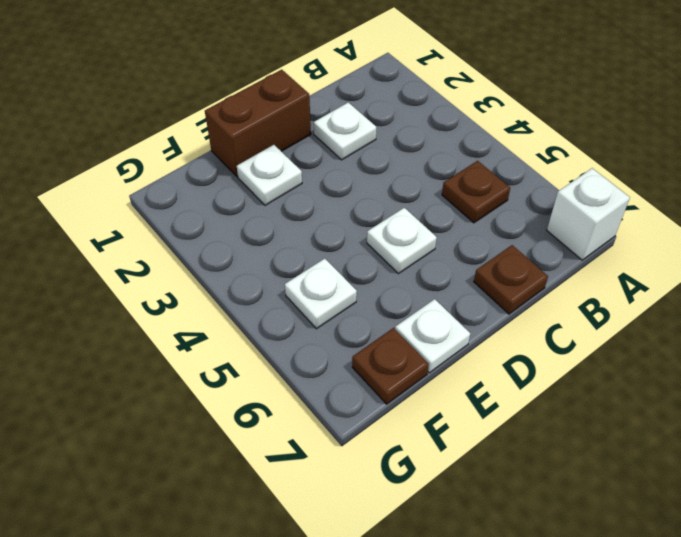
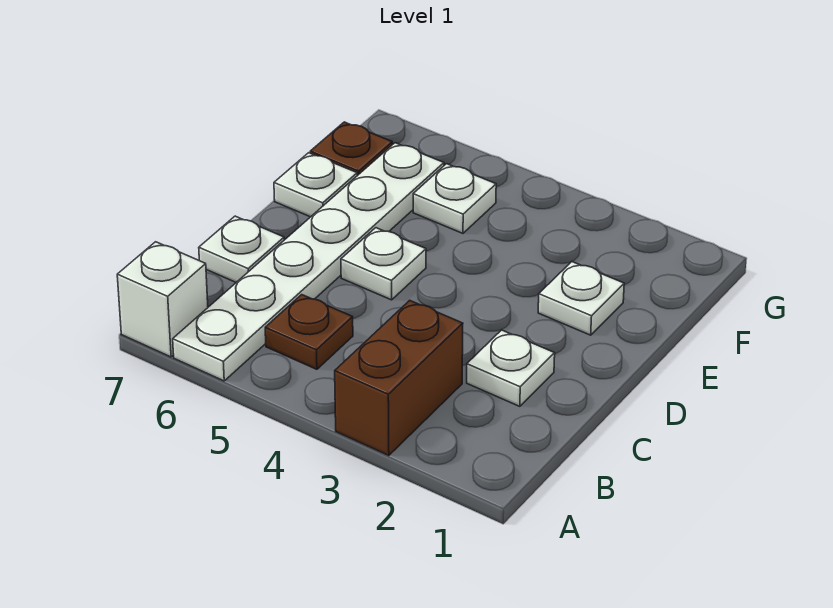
none -> white 1x6 plate [173,143,444,381]
brown 1x1 plate [474,245,548,314] -> white 1x1 plate [199,216,284,282]
brown 1x2 brick [205,70,311,177] -> brown 1x2 brick moved to [335,300,463,456]

